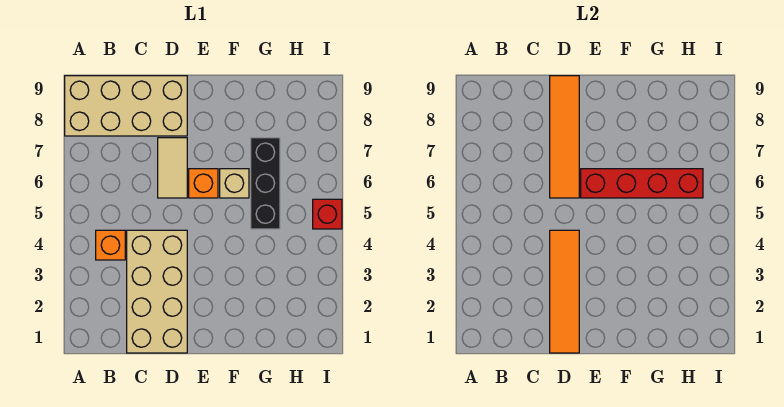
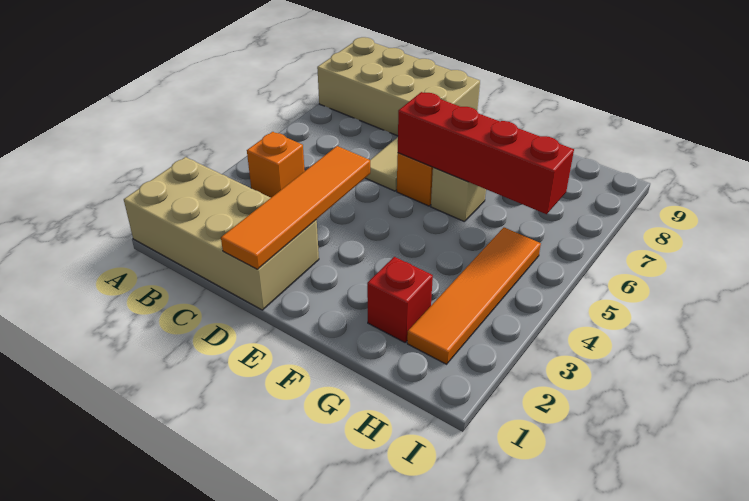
tan 2x4 brick [127,230,187,353] -> tan 2x4 brick turned to [124,157,319,310]
orange 1x4 tile [550,76,579,198] -> orange 1x4 tile moved to [407,228,541,364]
black 1x3 brick [251,138,280,229] -> none
red 1x1 brick [313,199,342,229] -> red 1x1 brick moved to [367,257,433,342]

